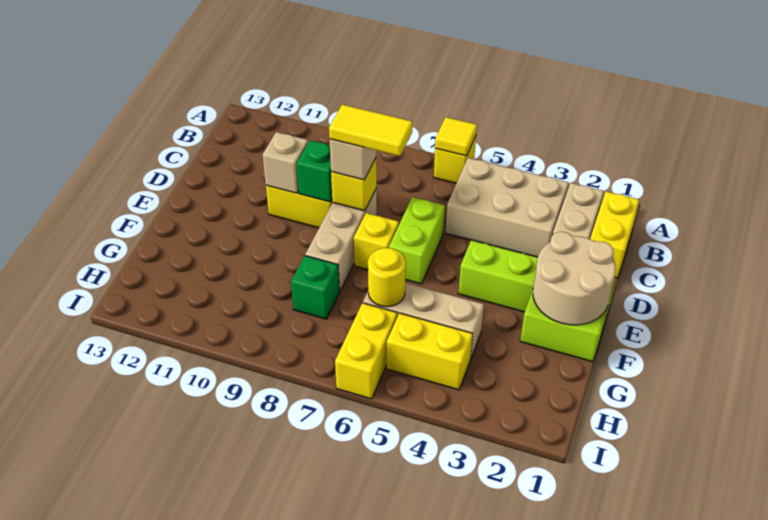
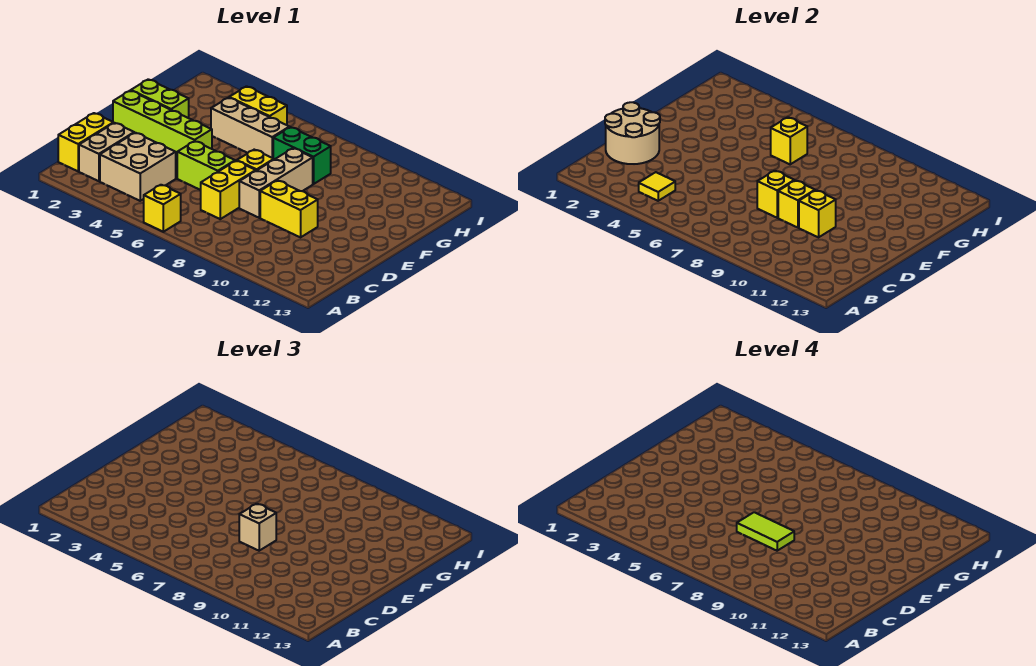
yellow 1x1 tile [435,117,477,156] -> yellow 1x1 tile moved to [639,172,675,201]
tan 2x3 brick [446,158,568,257] -> tan 2x2 brick [100,133,176,201]
lime 1x2 brick [389,197,445,284] -> lime 1x2 brick turned to [177,141,235,190]
yellow 1x2 tile [329,105,412,156] -> lime 1x2 tile [737,512,794,551]
green 1x1 brick [297,140,332,202] -> yellow 1x1 brick [778,180,815,228]
tan 1x1 brick [263,132,308,193] -> yellow 1x1 brick [799,190,836,237]
tan 2x2 round brick [533,232,616,325] -> tan 2x2 round brick moved to [605,102,660,164]
yellow 1x1 round brick [368,248,406,307] -> yellow 1x1 brick [771,117,807,164]
green 1x1 brick [291,256,339,319] -> green 1x2 brick [273,127,331,184]
yellow 1x2 brick [335,303,397,399] -> yellow 1x2 brick moved to [201,161,256,219]

